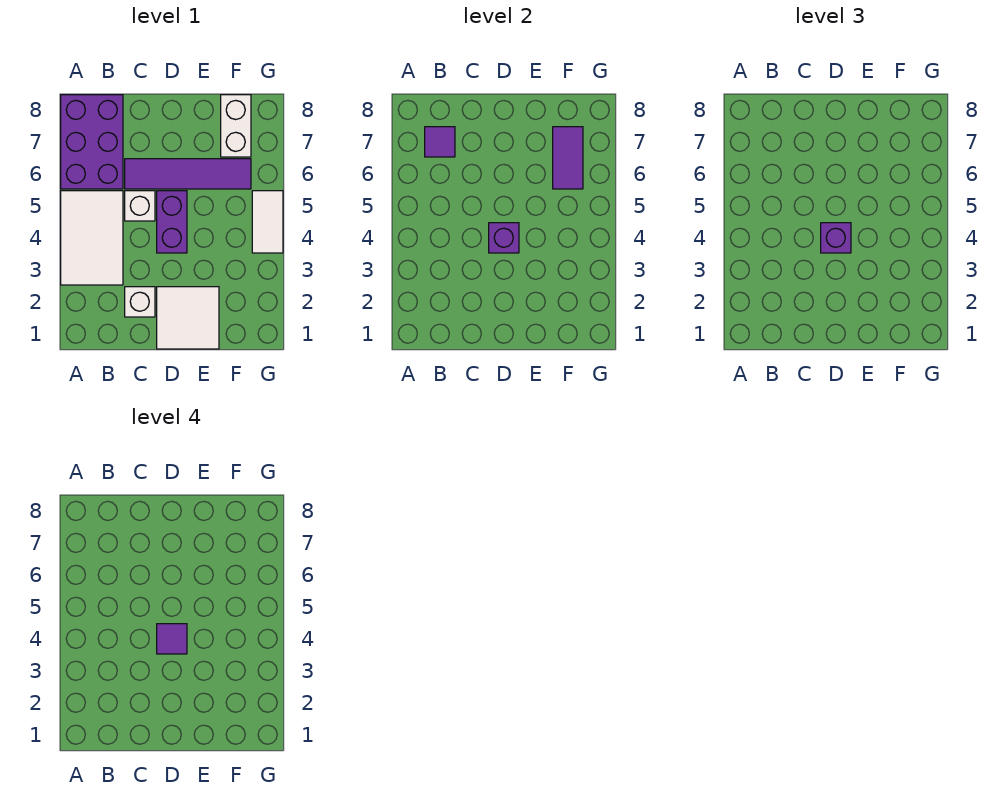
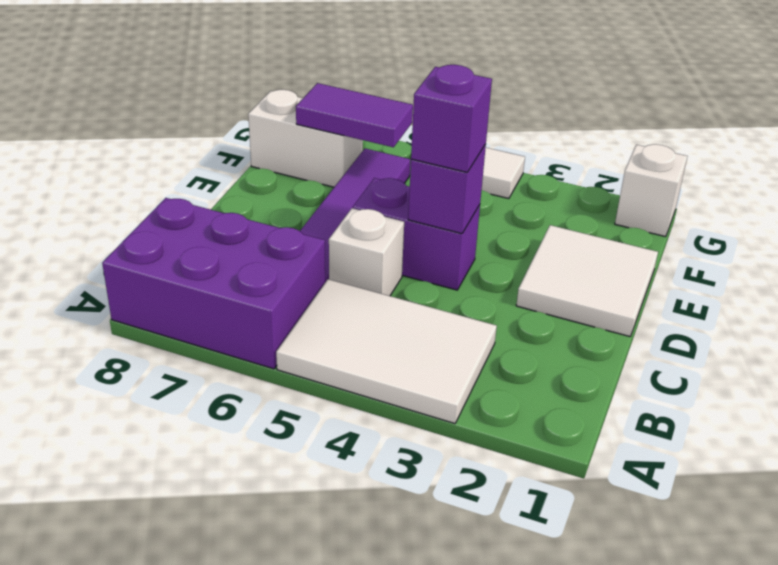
purple 1x1 tile [425,127,455,157] -> none
white 1x1 brick [125,287,155,317] -> white 1x1 brick moved to [615,144,687,237]
purple 1x1 tile [157,624,187,654] -> none

